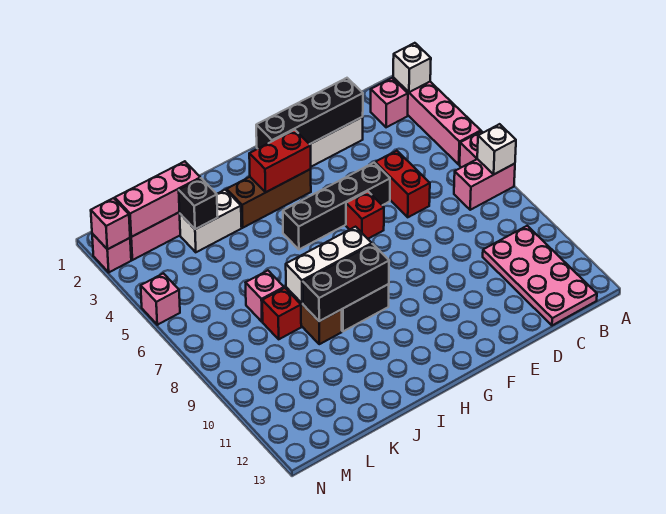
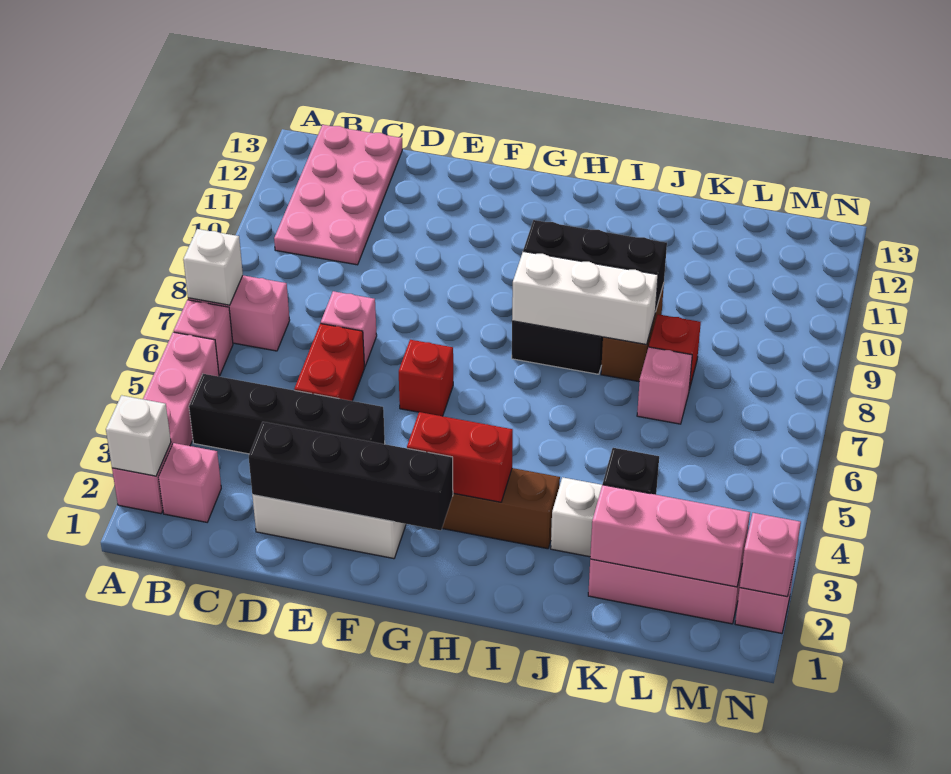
black 1x4 brick [283,163,390,249] -> black 1x4 brick moved to [189,374,385,454]
pink 1x1 brick [141,273,180,325] -> pink 1x1 brick moved to [321,291,377,367]

